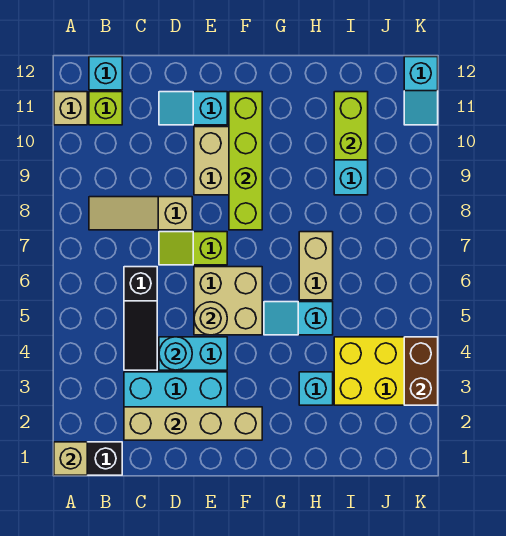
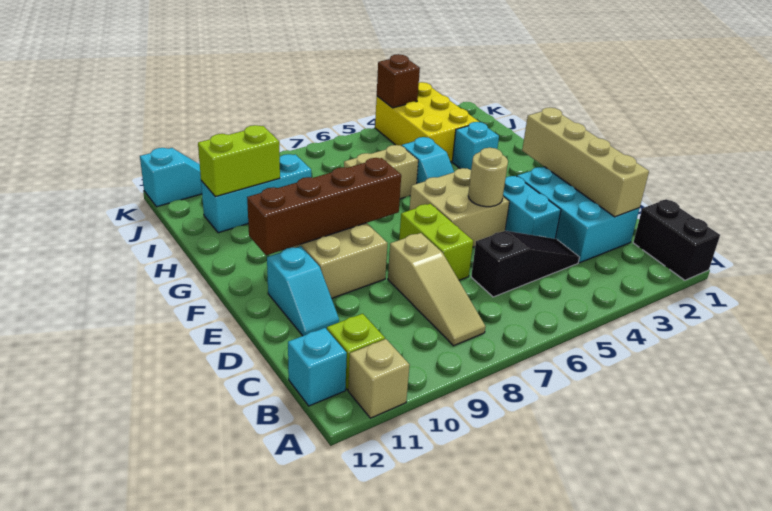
tan 1x1 brick [54,442,87,475] -> none
cyan 1x1 round brick [159,337,192,370] -> none
lime 1x2 slope [159,232,227,265] -> lime 1x2 brick [399,204,473,280]
lime 1x4 brick [229,92,262,230] -> brown 1x4 brick [247,158,401,255]
brown 1x2 brick [404,337,438,405] -> brown 1x1 brick [377,54,420,108]

